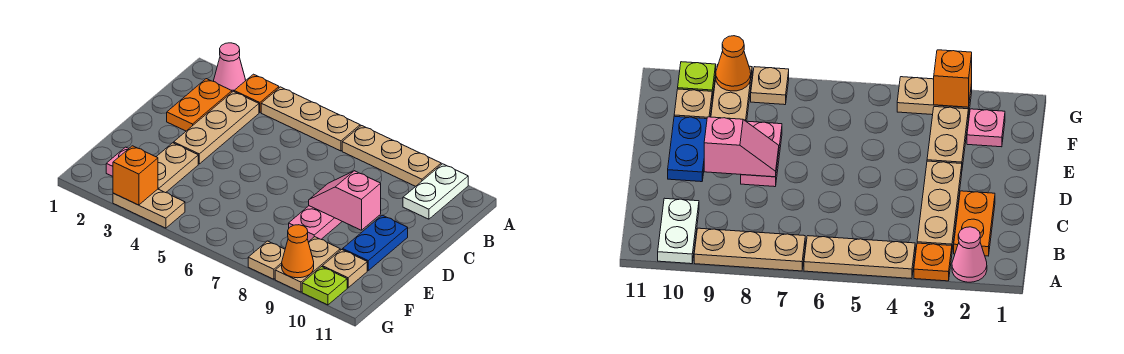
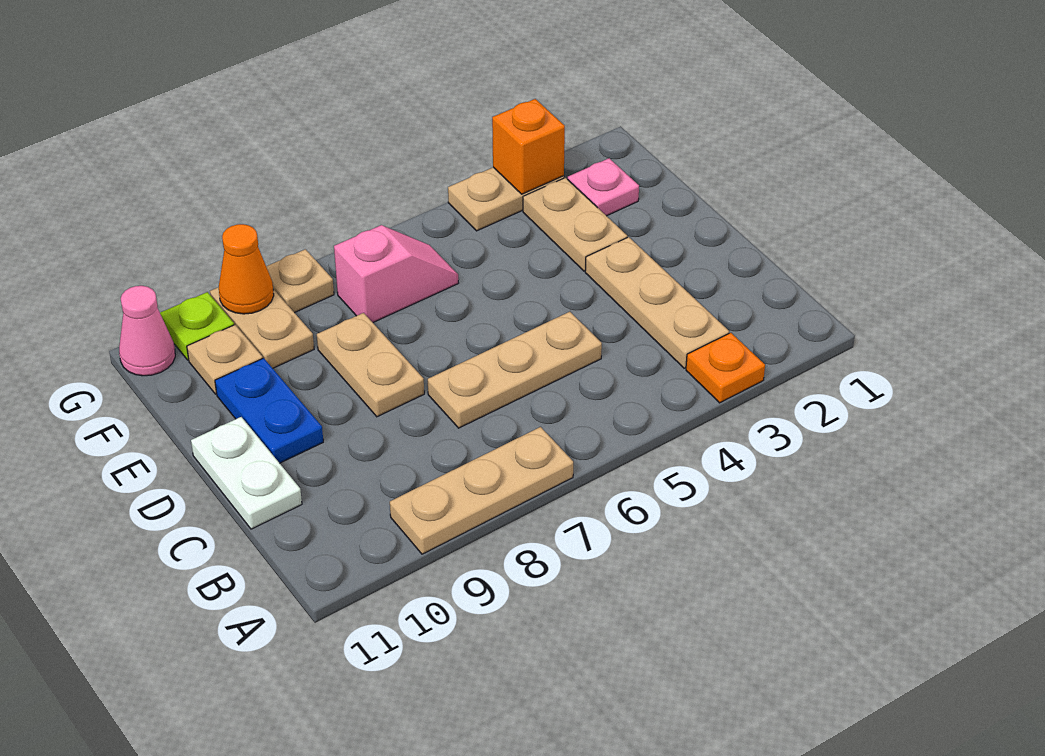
pink 1x1 cone [214,43,246,92] -> pink 1x1 cone moved to [119,286,175,376]
tan 1x3 plate [261,87,360,151] -> tan 1x3 plate moved to [428,312,602,428]
white 1x2 plate [403,164,468,219] -> white 1x2 plate moved to [191,417,302,529]
orange 1x2 plate [167,79,232,131] -> none
pink 1x2 plate [289,206,342,242] -> tan 1x2 plate [317,313,424,417]
pink 1x2 slope [309,171,381,230] -> pink 1x2 slope moved to [334,225,458,322]

